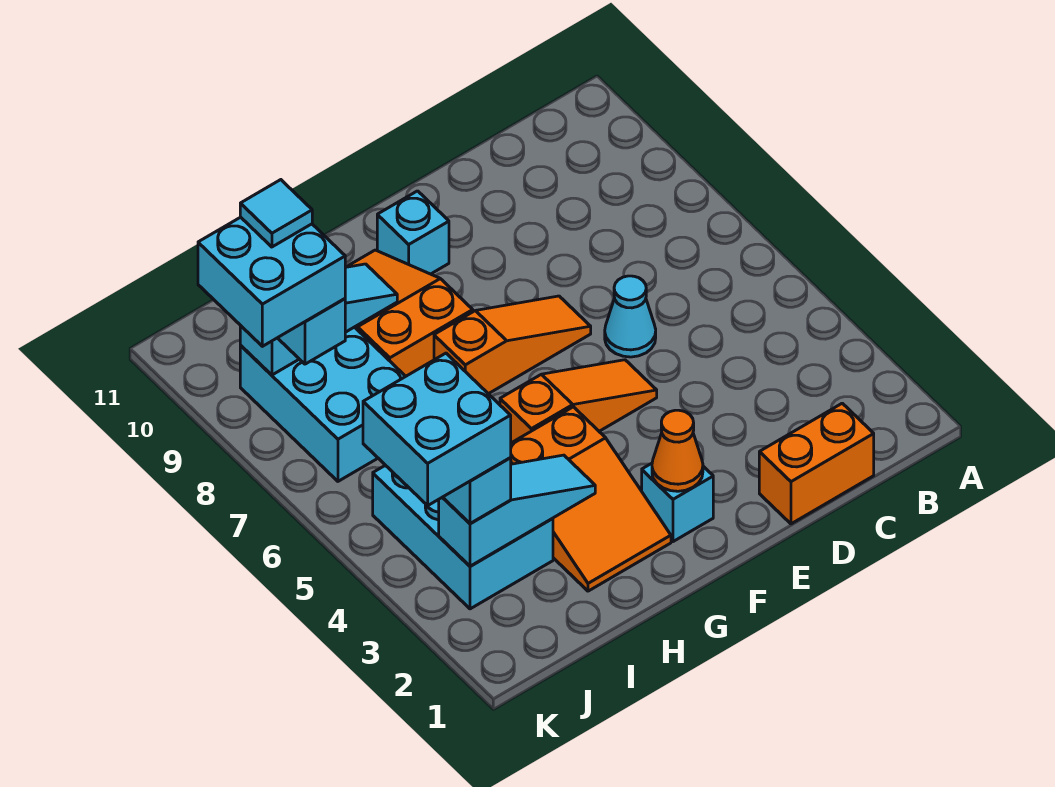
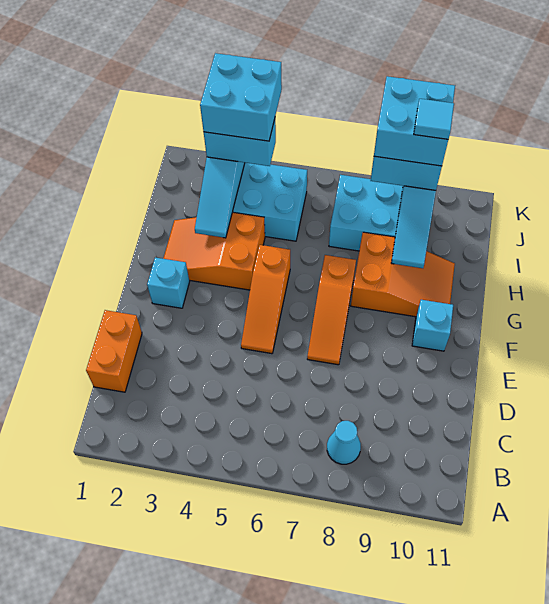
cyan 1x1 cone [605,276,656,357] -> cyan 1x1 cone moved to [327,421,361,464]
orange 1x1 cone [652,410,703,491] -> none

